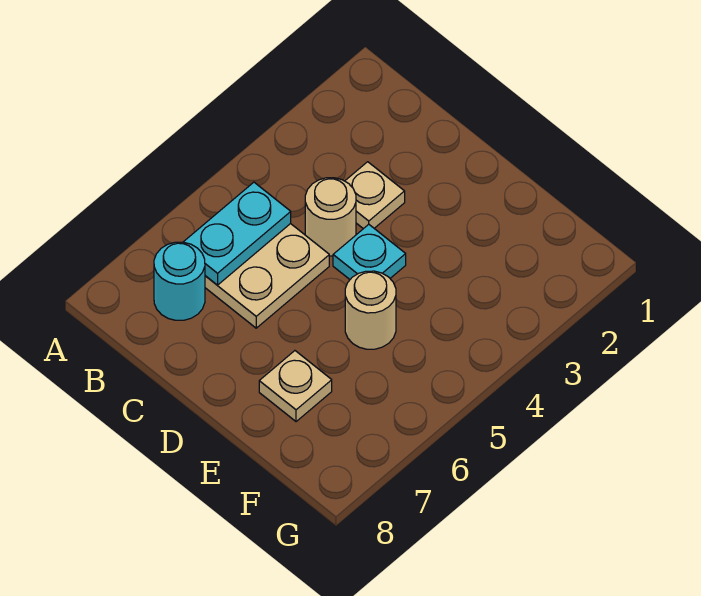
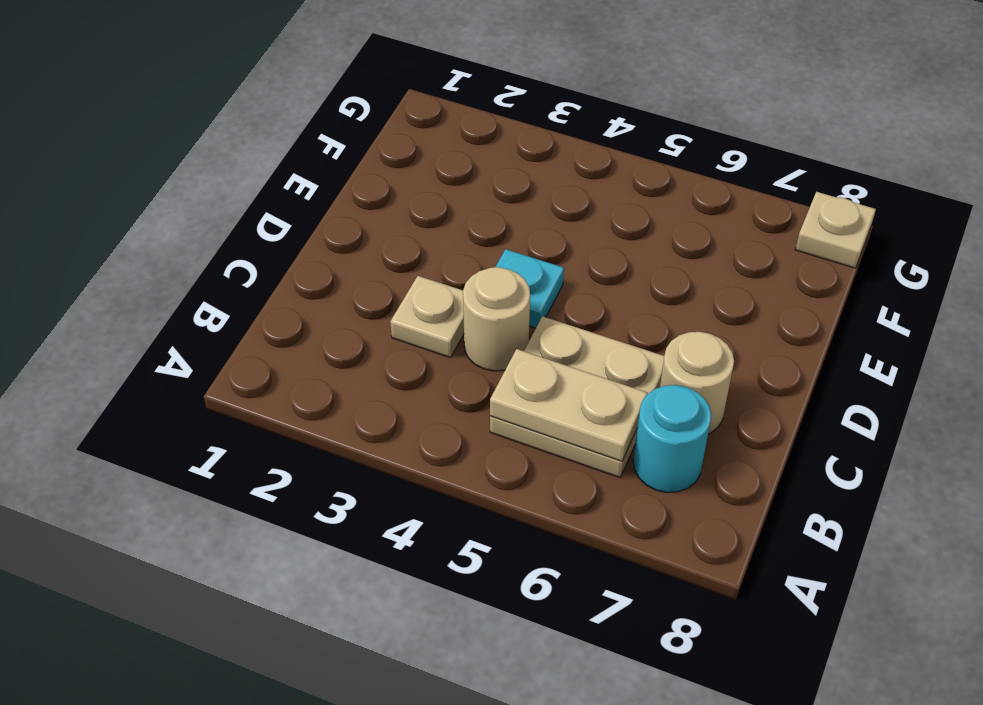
cyan 1x2 plate [184,182,291,285] -> tan 1x2 plate [490,349,648,461]
tan 1x1 round brick [345,271,396,349] -> tan 1x1 round brick moved to [660,332,734,434]
tan 1x1 plate [259,351,332,422] -> tan 1x1 plate moved to [795,192,876,268]

